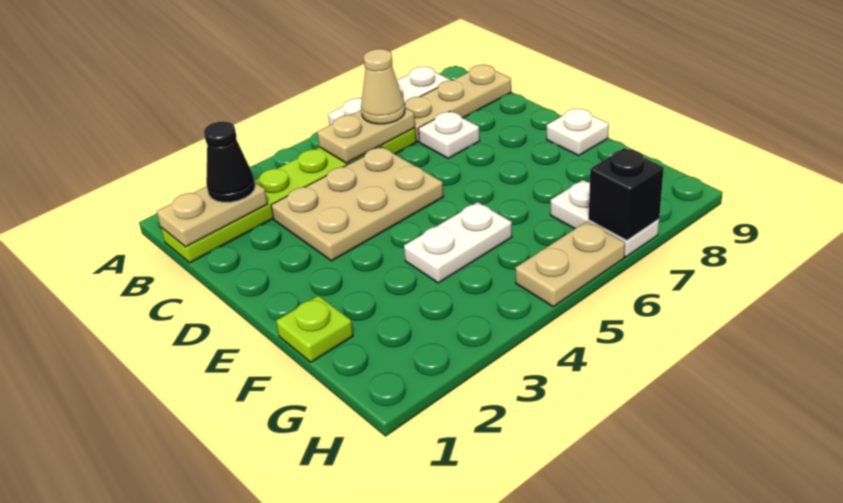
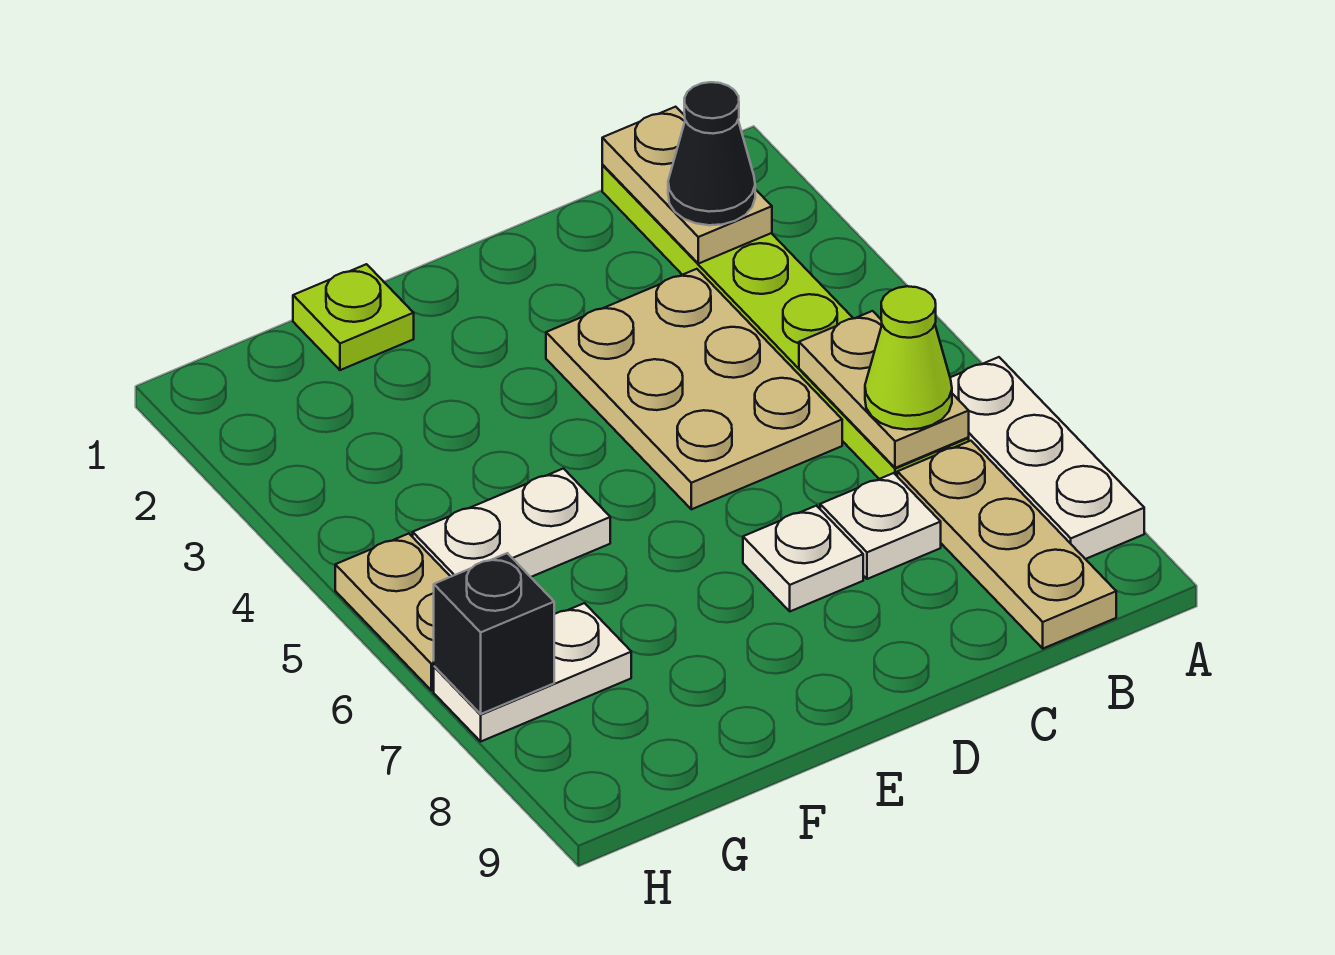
tan 1x1 cone [361,49,405,124] -> lime 1x1 cone [865,286,952,430]
white 1x1 plate [547,108,609,155] -> white 1x1 plate moved to [743,506,863,611]
white 1x2 plate [404,202,512,283] -> white 1x2 plate turned to [413,469,610,577]

